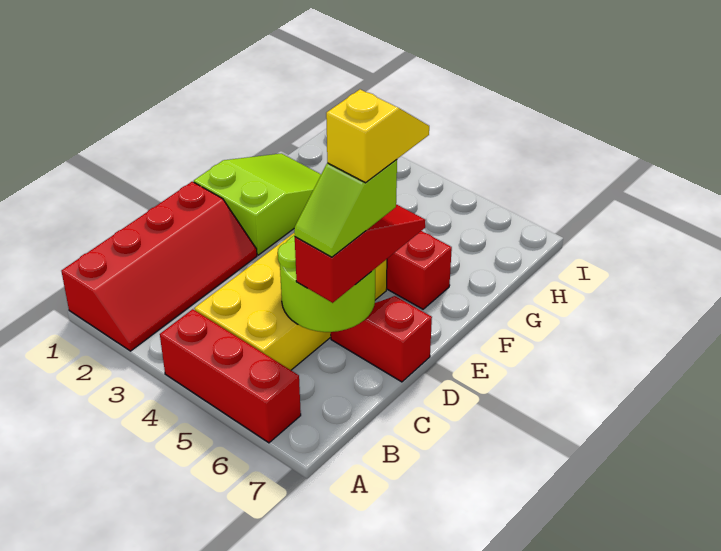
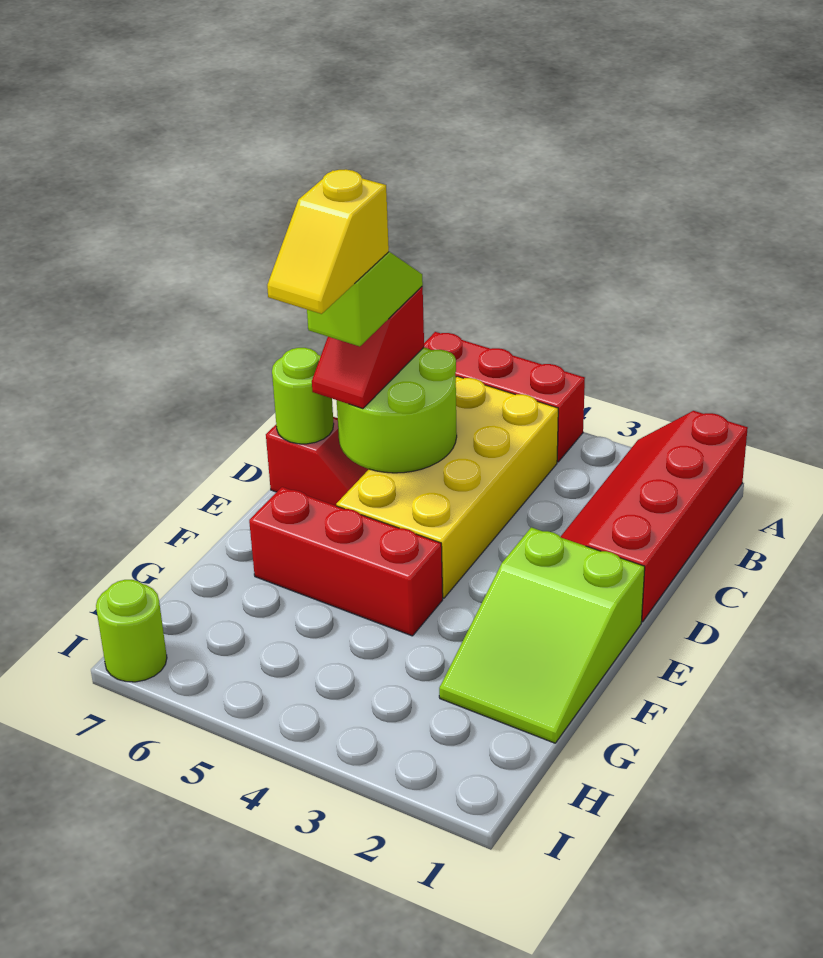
red 1x3 slope [295,204,426,303] -> red 1x2 slope [312,287,424,409]
none -> lime 1x1 round brick [272,348,334,444]
none -> lime 1x1 round brick [96,580,167,682]

